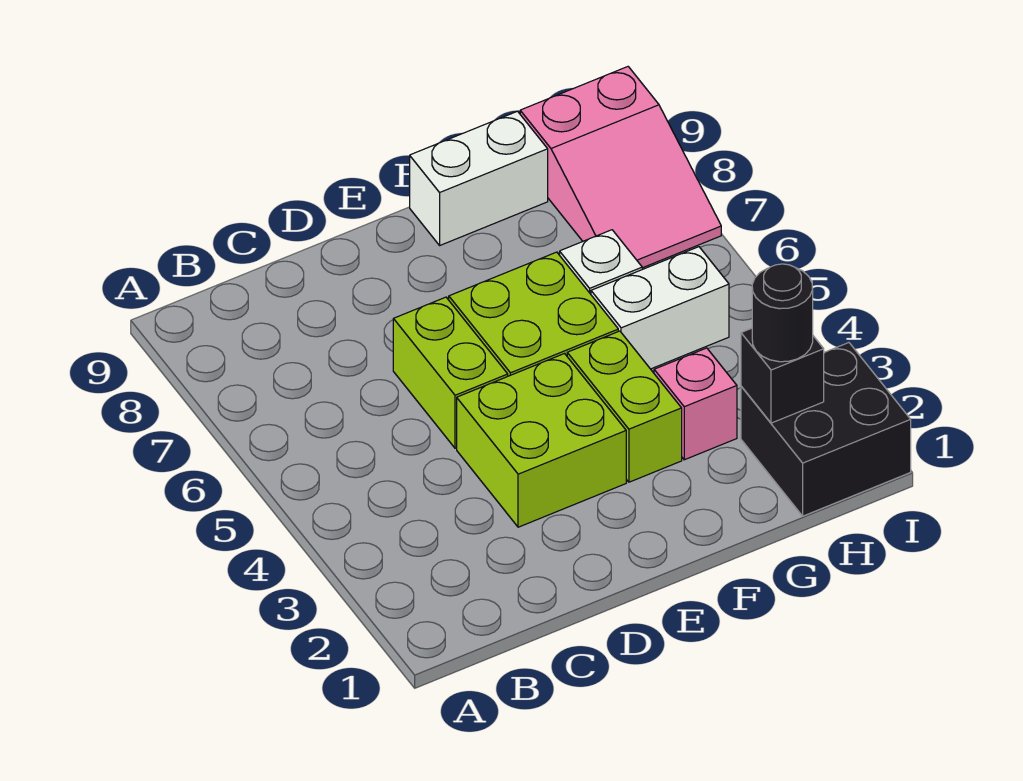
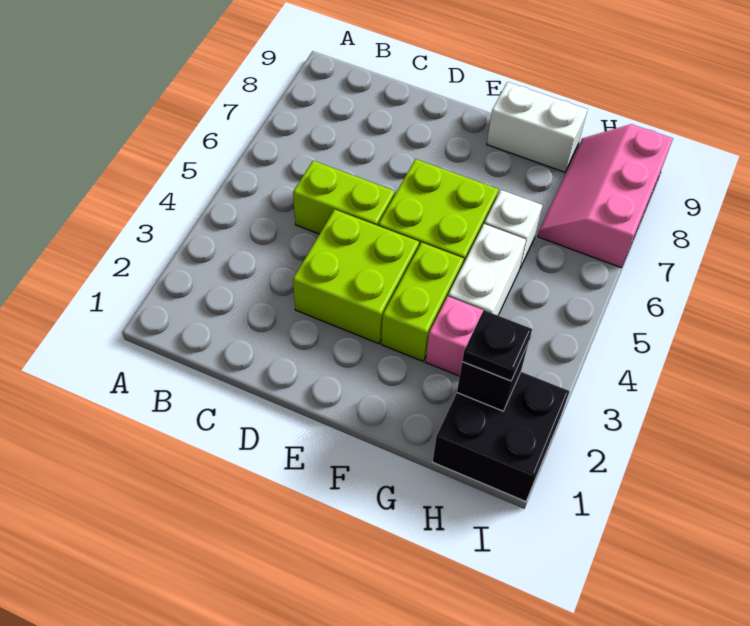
lime 1x2 brick [393,297,508,448] -> lime 1x2 brick turned to [293,161,395,234]
white 1x2 brick [591,247,729,369] -> white 1x2 brick turned to [448,224,526,315]
black 1x1 round brick [752,264,813,362] -> black 1x1 plate [462,310,532,381]
pink 2x3 slope [520,67,721,268] -> pink 2x3 slope turned to [538,124,673,267]

